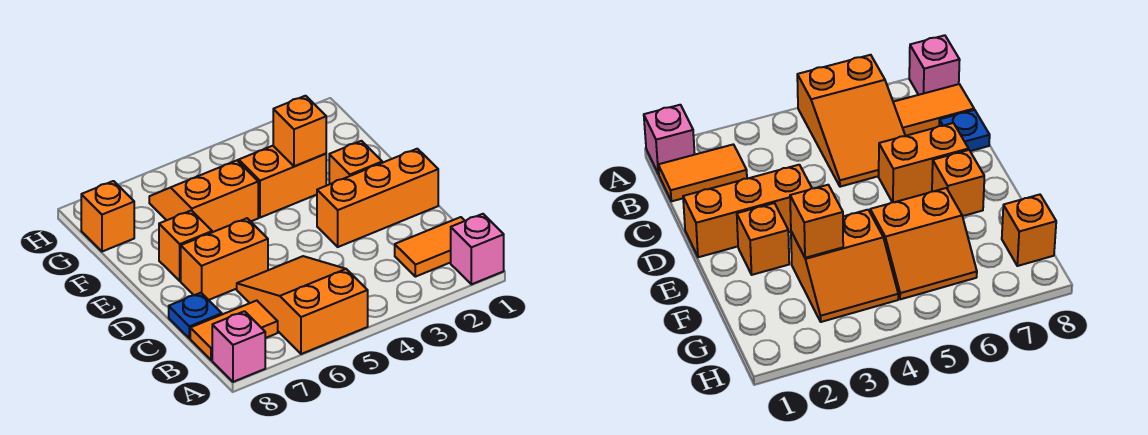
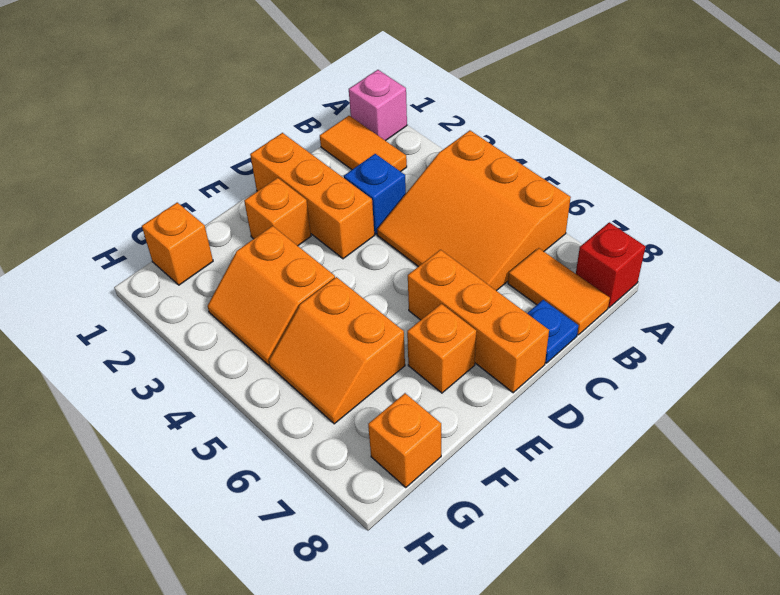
orange 2x3 slope [237,256,368,354] -> orange 3x3 slope [377,130,571,291]
pink 1x1 brick [212,311,265,382] -> red 1x1 brick [576,222,645,308]
none -> blue 1x1 brick [344,154,406,234]
orange 1x2 brick [181,218,268,300] -> orange 1x3 brick [408,250,549,393]
orange 1x1 brick [273,96,326,166] -> orange 1x1 brick moved to [142,203,213,285]

